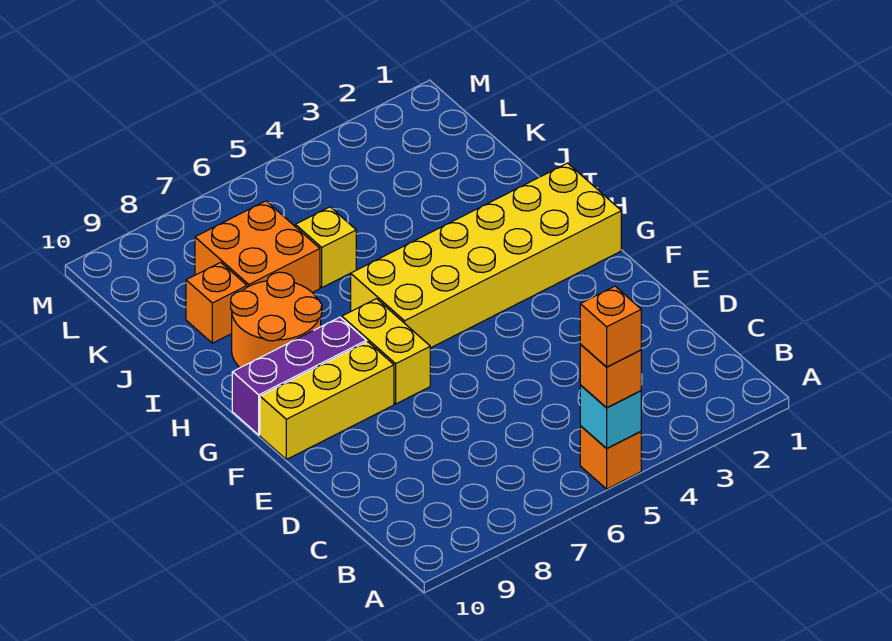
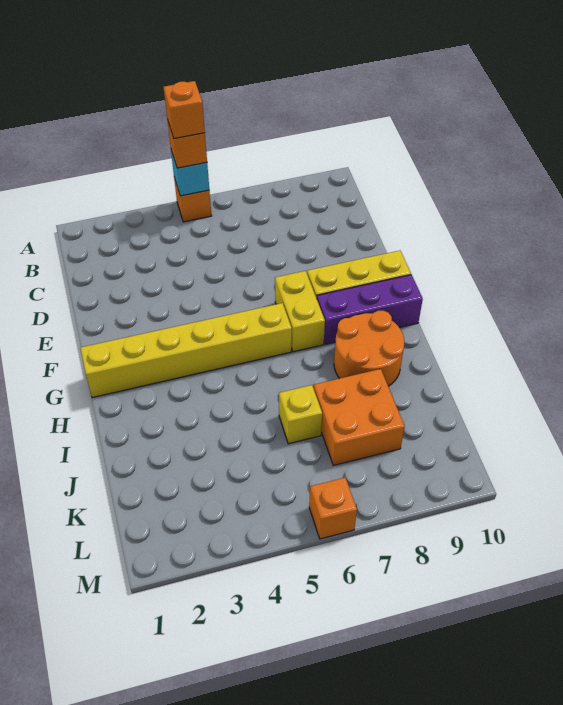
yellow 2x6 brick [351,163,621,348] -> yellow 1x6 brick [80,303,292,398]
orange 1x1 brick [186,262,247,343] -> orange 1x1 brick moved to [309,478,357,539]

